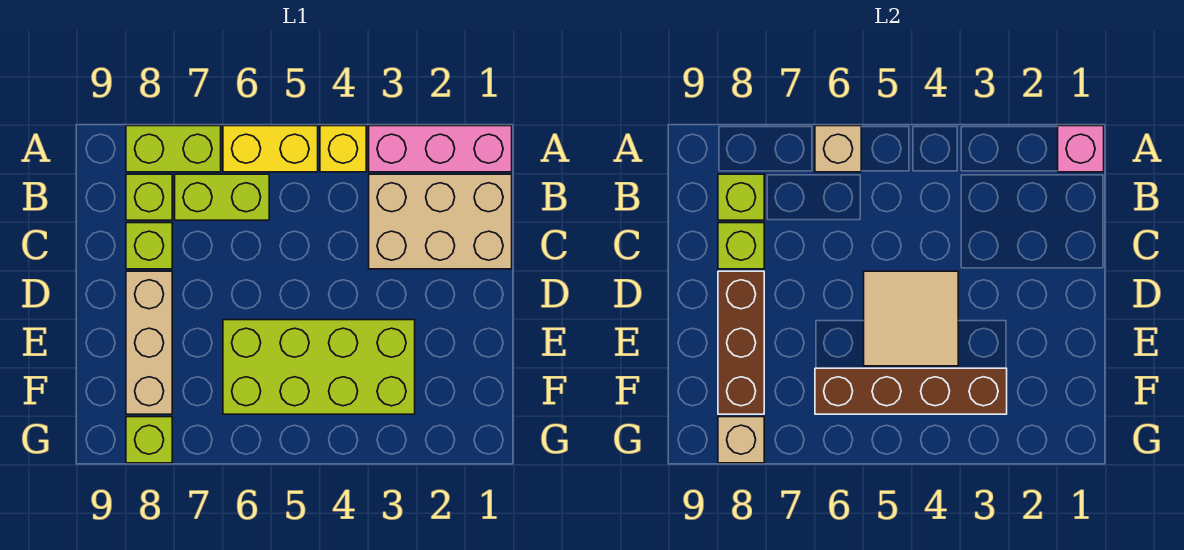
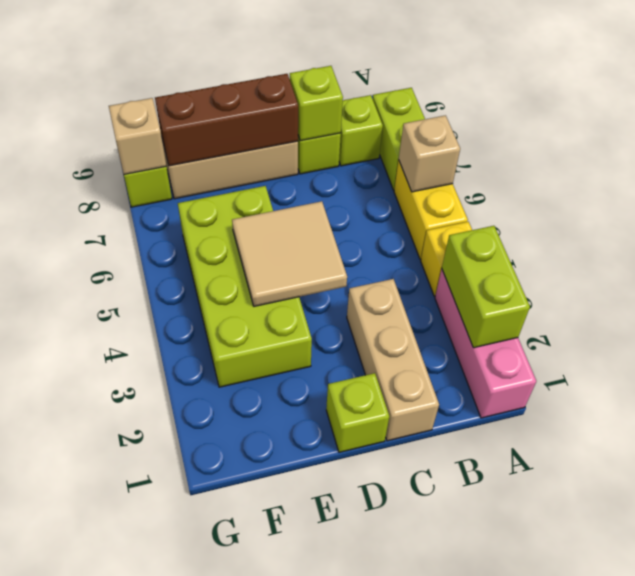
pink 1x1 brick [1058,126,1104,172] -> none
tan 2x3 brick [369,174,512,269] -> tan 1x3 brick [347,279,439,441]
lime 1x2 brick [175,174,269,220] -> lime 1x2 brick moved to [442,226,530,348]
lime 1x1 brick [718,174,764,220] -> lime 1x1 brick moved to [326,373,389,452]
brown 1x4 brick [815,368,1007,414] -> none

